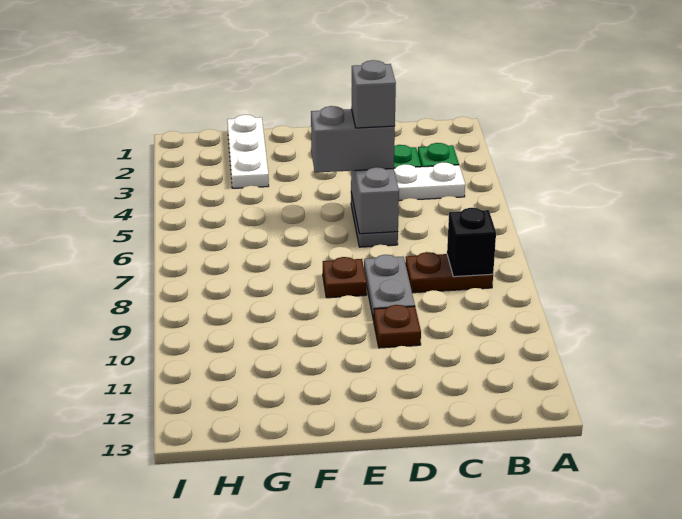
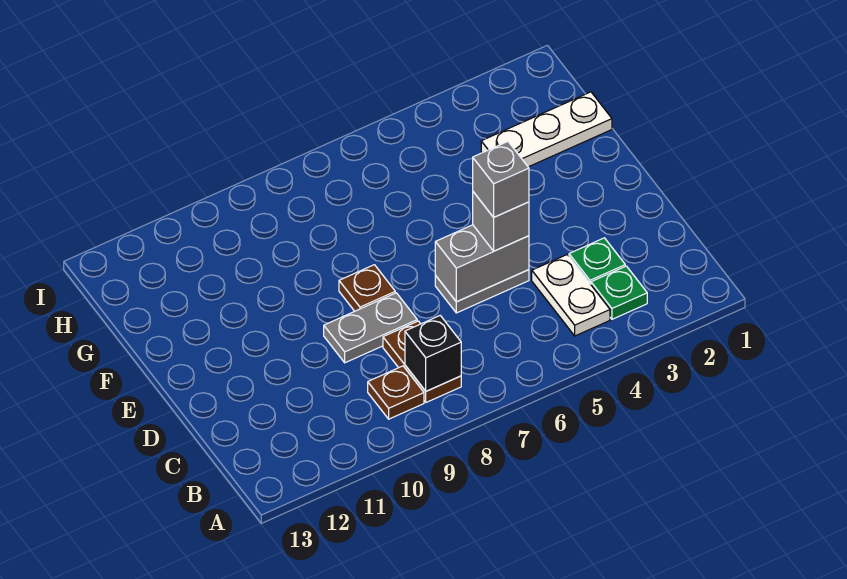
grey 1x2 brick [311,106,395,173] -> grey 1x1 brick [473,192,529,251]
brown 1x1 plate [374,305,421,348] -> brown 1x1 plate moved to [368,366,424,419]

